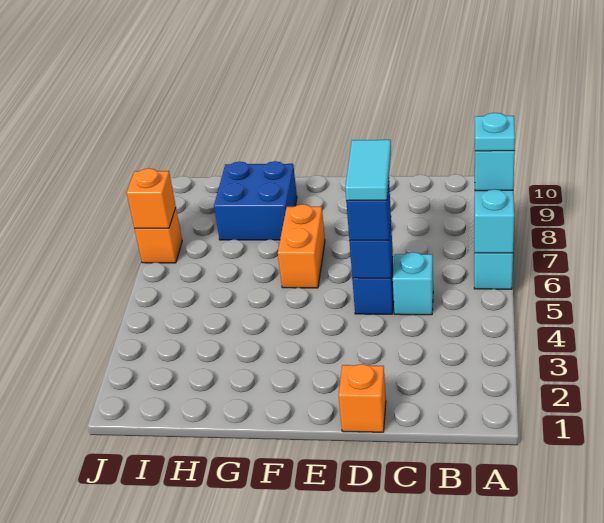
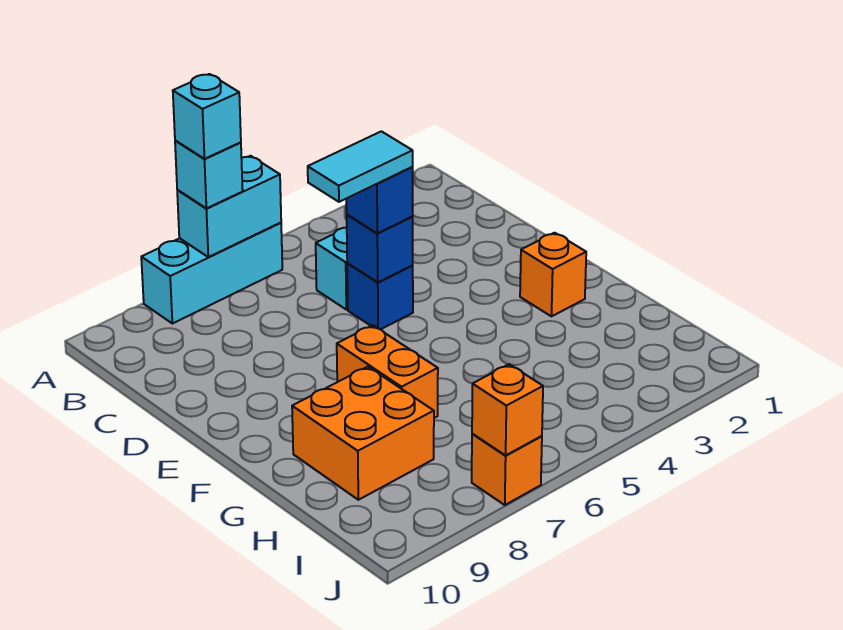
cyan 1x1 plate [475,113,515,151] -> cyan 1x1 brick [173,74,241,159]
orange 1x1 brick [339,364,386,432] -> orange 1x1 brick moved to [520,233,586,316]
orange 1x2 brick [278,204,325,288] -> orange 1x2 brick turned to [337,325,438,418]
blue 2x2 brick [214,161,297,240] -> orange 2x2 brick [292,367,434,500]

